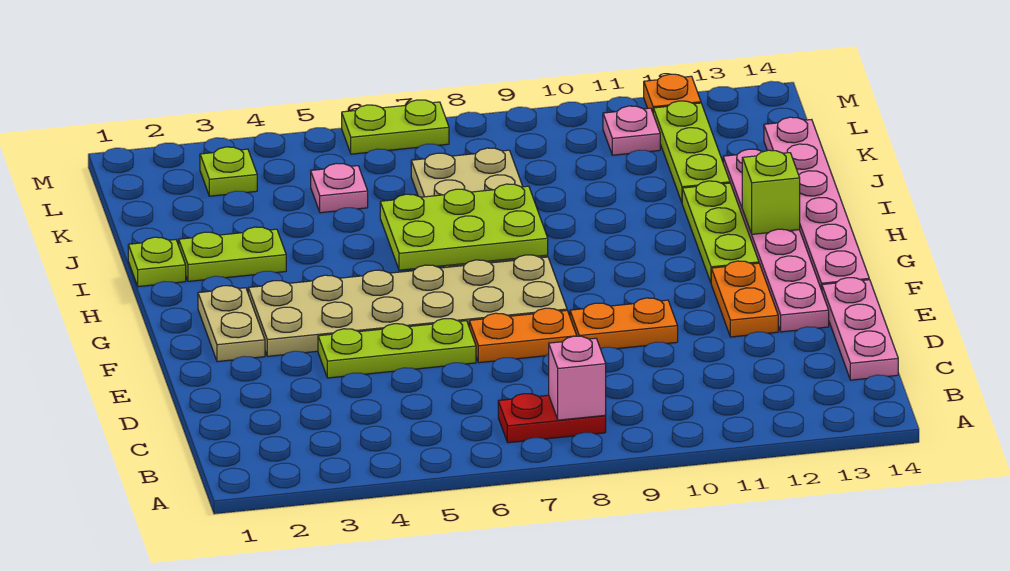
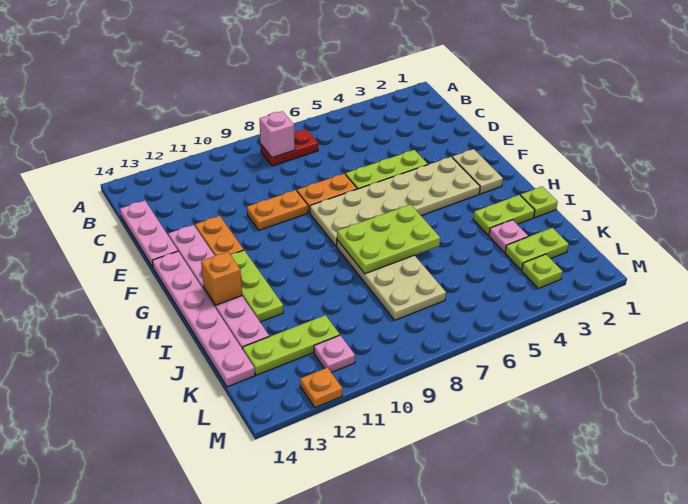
lime 1x1 brick [742,150,800,234] -> orange 1x1 brick [201,252,242,305]
lime 1x3 plate [653,101,730,202] -> lime 1x3 plate turned to [243,315,340,375]
pink 1x1 plate [311,163,368,213] -> pink 1x1 plate moved to [489,220,528,252]
lime 1x2 plate [342,100,449,154] -> lime 1x2 plate moved to [505,228,569,270]

